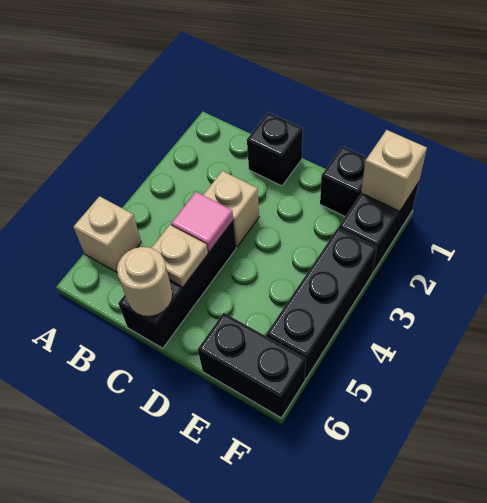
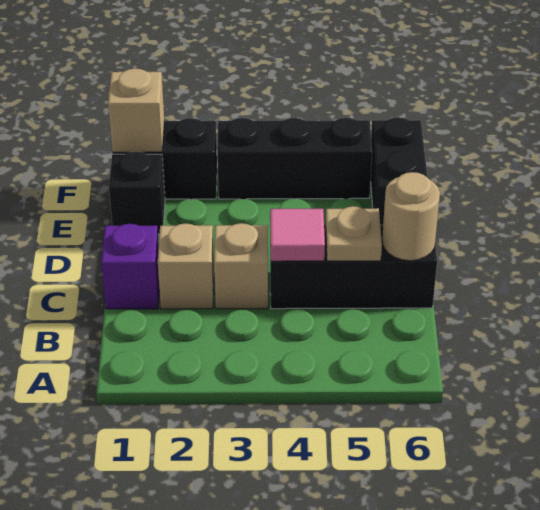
tan 1x1 brick [73,196,141,272] -> tan 1x1 brick moved to [158,223,214,309]
black 1x1 brick [247,112,303,186] -> purple 1x1 brick [101,224,159,309]

